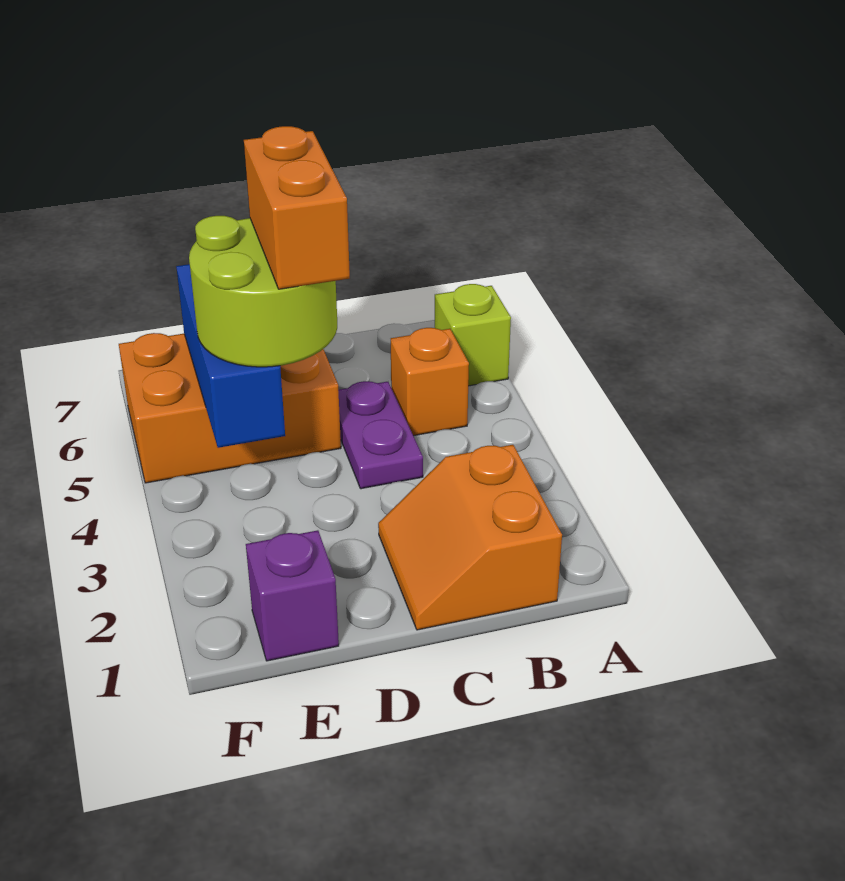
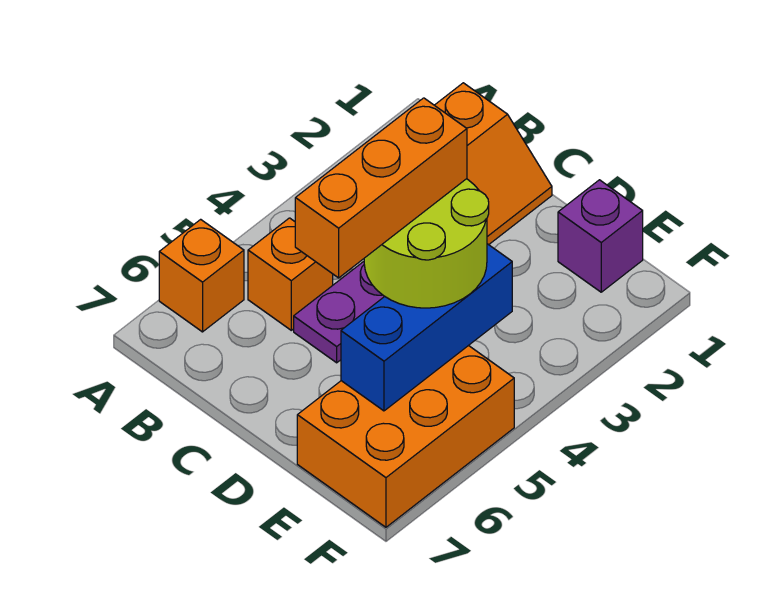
lime 1x1 brick [435,284,511,386] -> orange 1x1 brick [159,219,244,332]
orange 1x2 brick [244,126,350,289] -> orange 1x3 brick [295,98,467,278]
orange 2x3 brick [119,333,341,483] -> orange 2x3 brick turned to [297,345,514,527]

